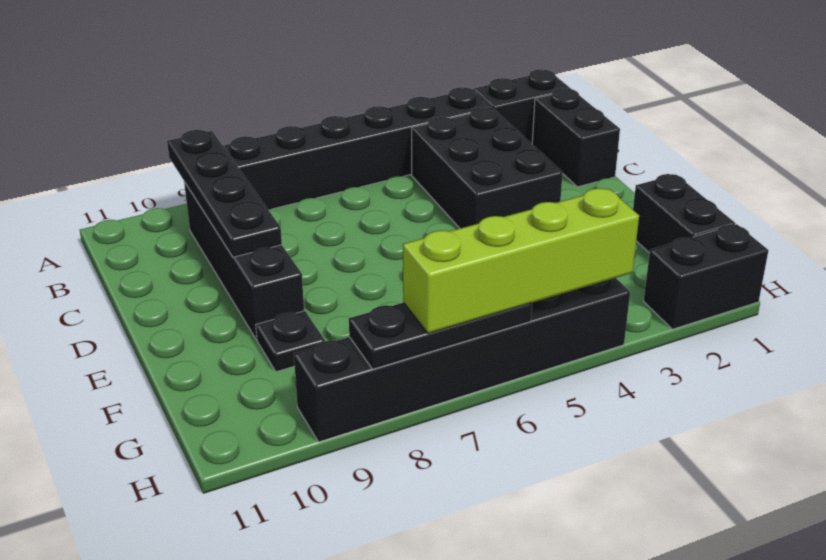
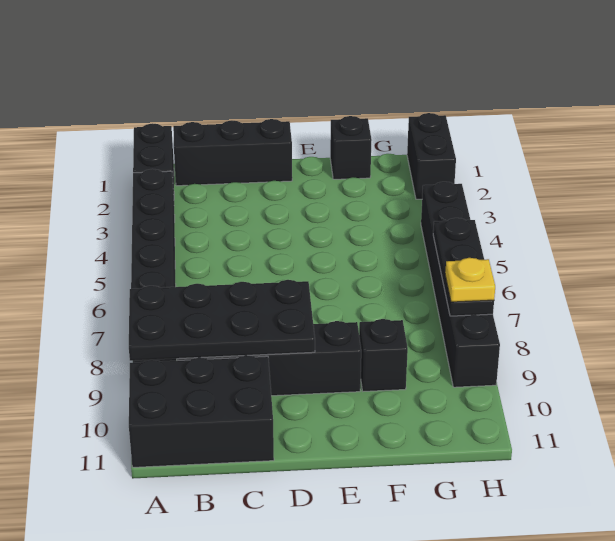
black 1x4 plate [167,130,282,257] -> black 2x4 plate [129,280,315,361]
black 1x2 brick [532,88,620,187] -> black 1x3 brick [173,119,292,186]
black 2x3 brick [412,107,563,228] -> black 2x3 brick moved to [129,355,274,467]
black 1x2 brick [633,174,735,253] -> black 1x1 brick [330,116,372,179]
black 1x1 plate [256,311,325,372] -> black 1x1 brick [359,319,408,391]
lime 1x4 brick [403,188,639,334] -> none
none -> yellow 1x1 plate [445,258,495,302]

